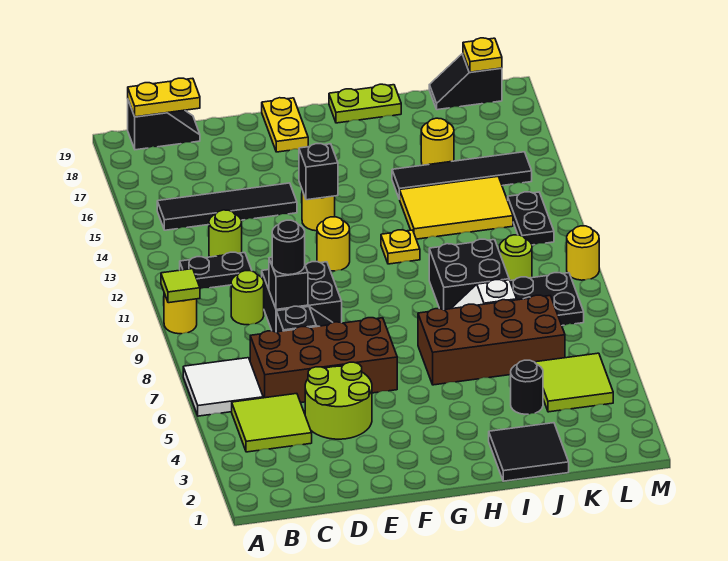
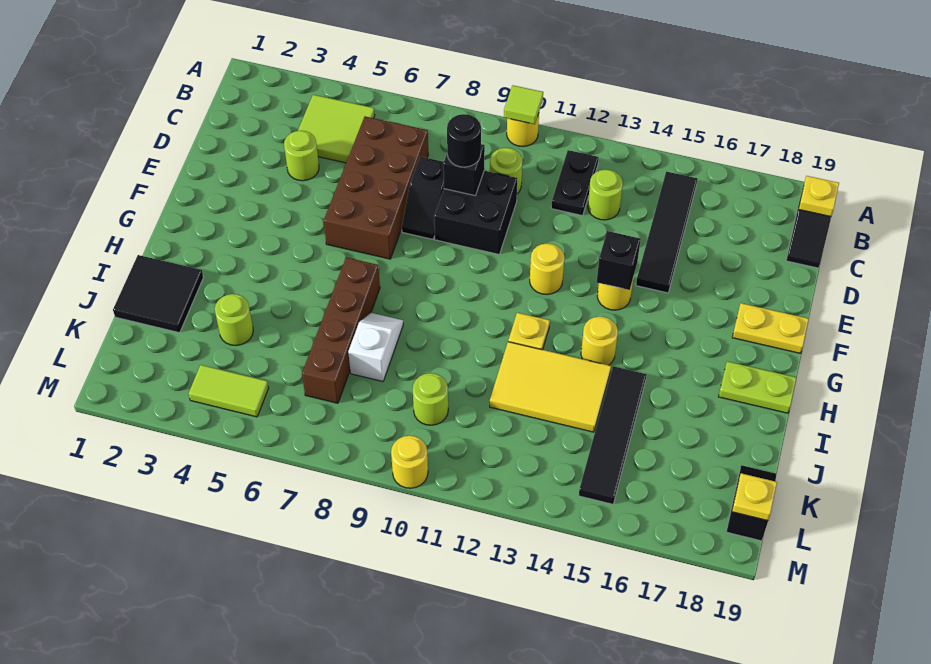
white 2x2 tile [183,358,263,416] -> none
yellow 1x2 plate [128,78,200,117] -> yellow 1x1 plate [799,176,839,217]
lime 2x2 round brick [305,362,372,439] -> lime 1x1 round brick [284,131,319,181]
brown 2x4 brick [418,295,565,385] -> brown 1x4 brick [302,257,380,403]
lime 1x2 plate [329,84,401,123] -> lime 1x2 plate turned to [719,361,797,413]
black 2x2 brick [429,239,509,310] -> none
yellow 2x3 tile [400,177,513,239] -> yellow 2x3 tile turned to [490,342,611,432]
black 1x1 round brick [511,360,543,414] -> lime 1x1 round brick [215,294,253,346]
yellow 1x1 round brick [421,118,454,165] -> yellow 1x1 round brick moved to [581,317,618,365]
lime 2x2 tile [535,353,613,412] -> lime 1x2 tile [189,365,269,417]
black 2x2 plate [510,273,584,325] -> none
black 1x2 plate [508,192,554,245] -> none

